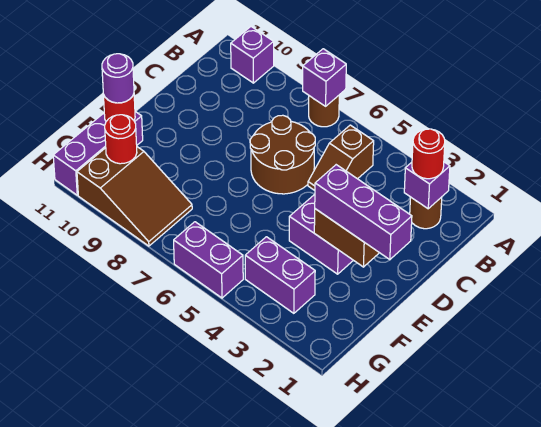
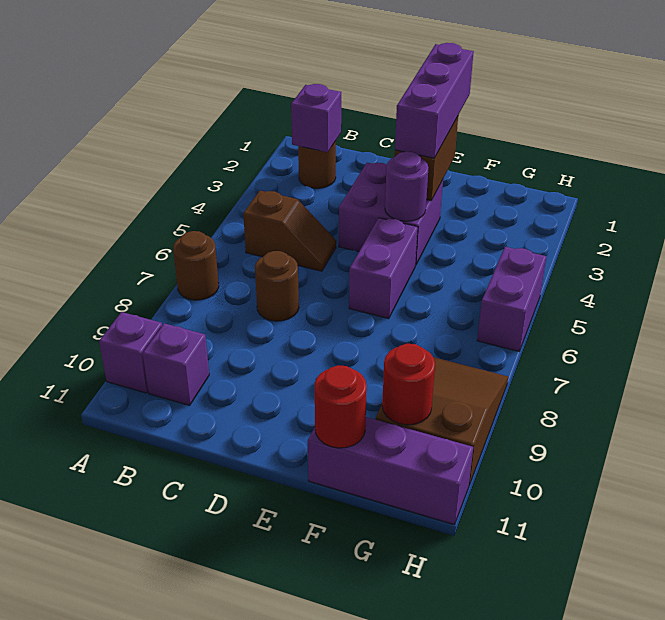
purple 1x1 brick [303,49,346,106] -> purple 1x1 brick moved to [143,323,209,405]
red 1x1 round brick [412,129,445,179] -> none
brown 2x2 round brick [250,115,315,194] -> brown 1x1 round brick [255,251,299,321]
purple 1x1 round brick [102,54,134,103] -> purple 1x1 round brick moved to [385,152,429,221]
purple 1x2 brick [245,237,315,313] -> purple 1x2 brick moved to [349,218,418,319]

